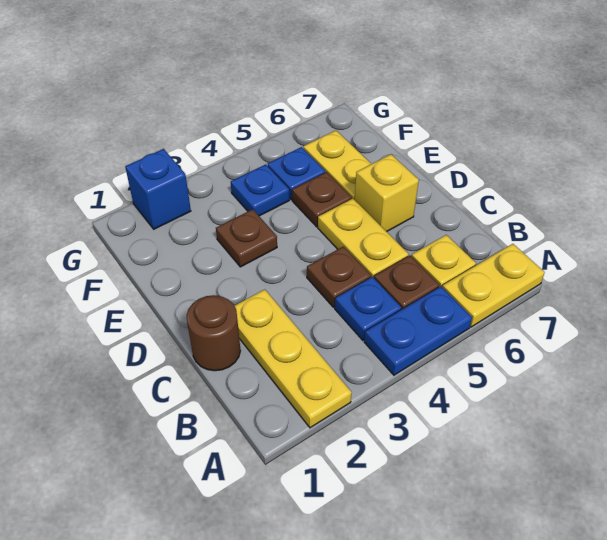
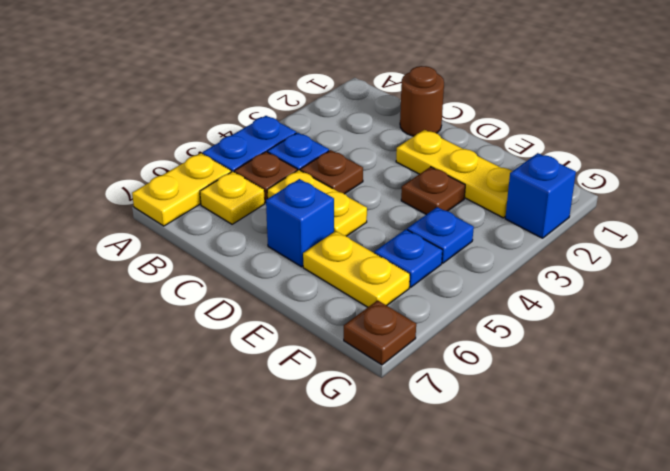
yellow 1x3 plate [235,289,352,428] -> yellow 1x3 plate moved to [396,130,512,218]
yellow 1x1 brick [355,154,419,232] -> blue 1x1 brick [266,179,334,267]
brown 1x1 plate [292,172,352,227] -> brown 1x1 plate moved to [344,300,416,365]

